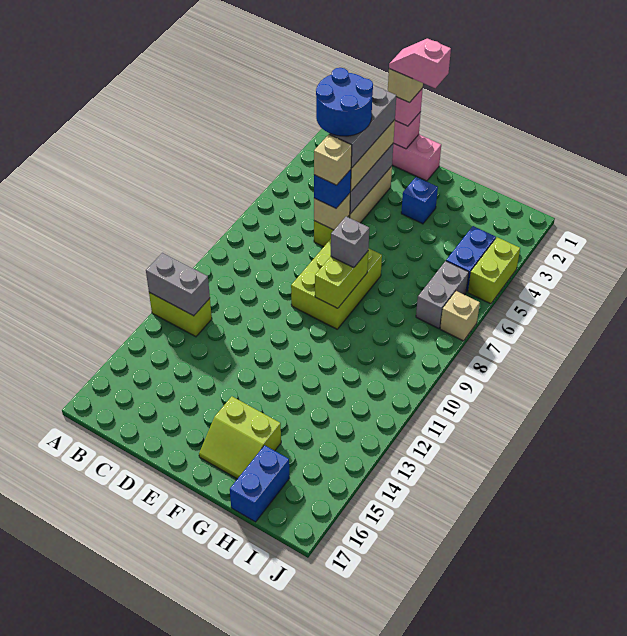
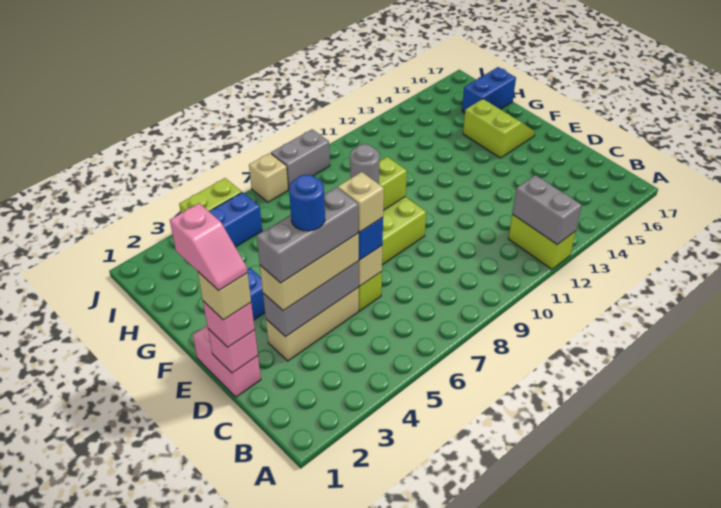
blue 2x2 round brick [316,68,373,136] -> blue 1x1 round brick [289,175,325,231]
grey 1x1 brick [331,216,369,268] -> grey 1x1 round brick [350,144,380,184]
grey 1x2 brick [416,261,469,329] -> grey 1x2 brick moved to [271,129,330,189]

